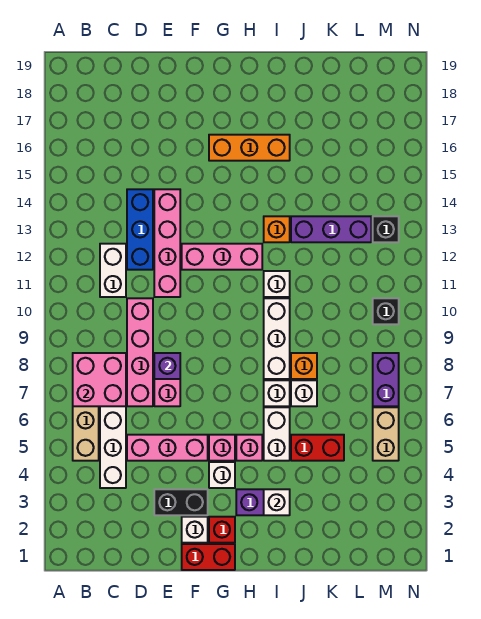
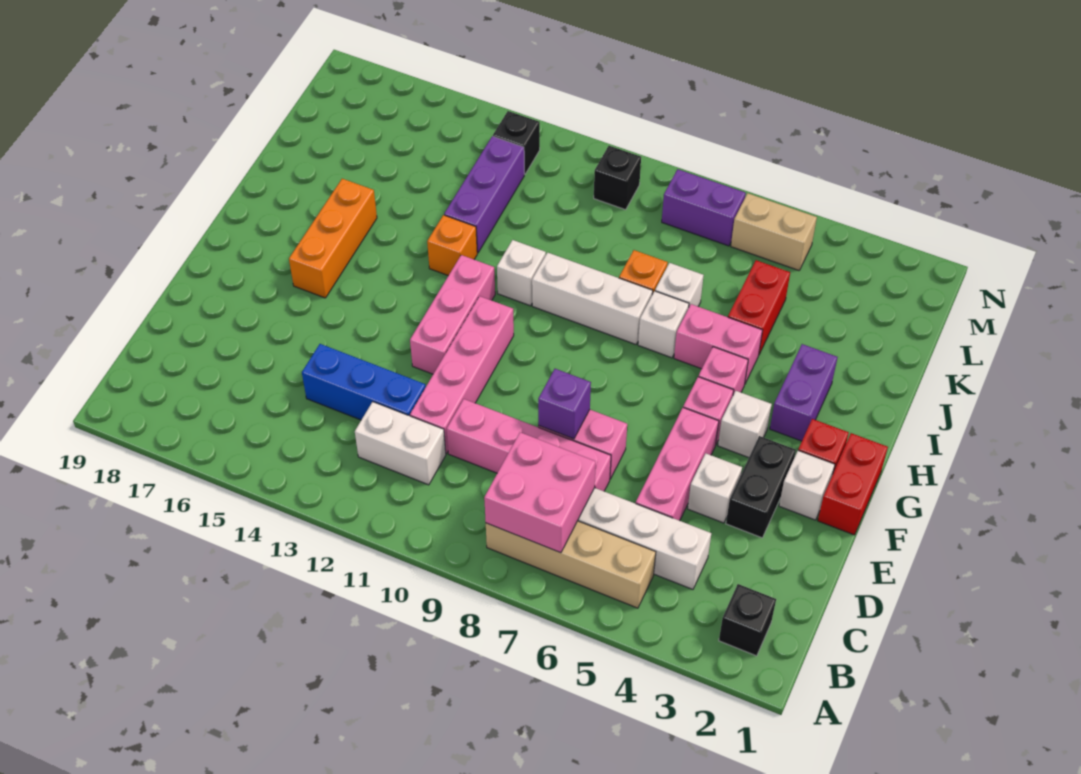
none -> black 1x1 brick [719,584,776,656]
pink 1x4 brick [154,189,180,297] -> pink 1x4 brick turned to [410,296,514,453]
white 1x1 brick [264,489,290,515] -> white 1x1 brick moved to [688,454,742,523]
white 1x2 brick [264,407,290,461] -> pink 1x2 brick [674,304,763,384]

